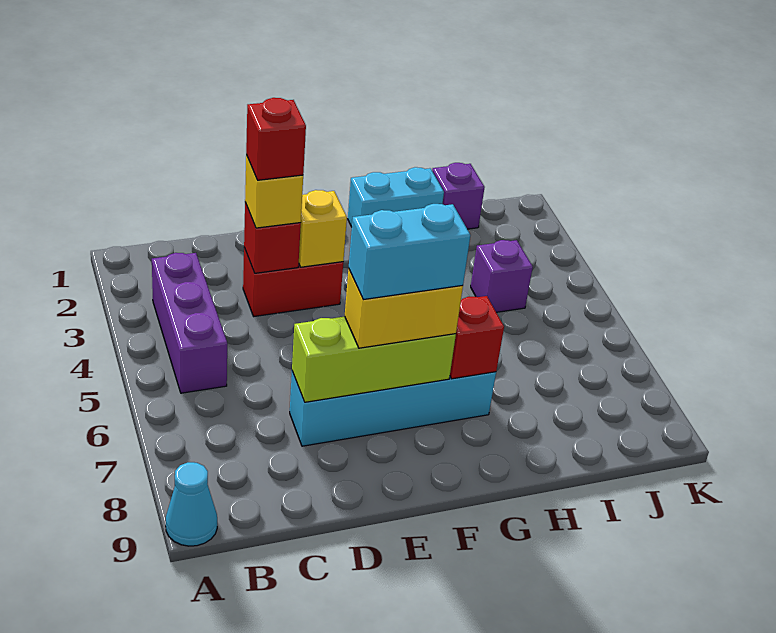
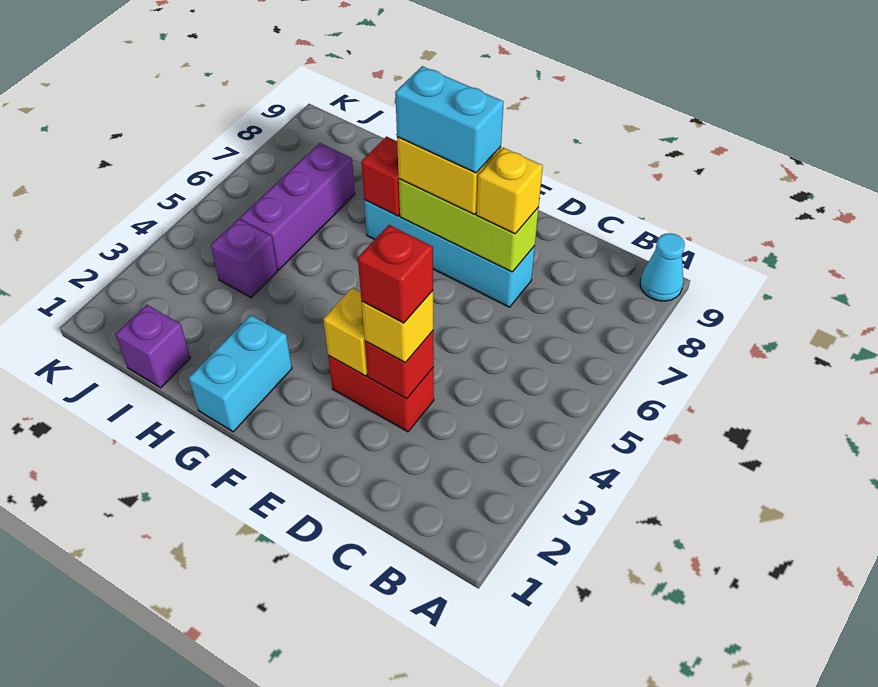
purple 1x3 brick [152,253,227,393] -> purple 1x3 brick moved to [240,143,355,270]
none -> yellow 1x1 brick [477,148,543,234]
cyan 1x2 brick [348,167,444,227] -> cyan 1x2 brick turned to [189,315,292,432]

